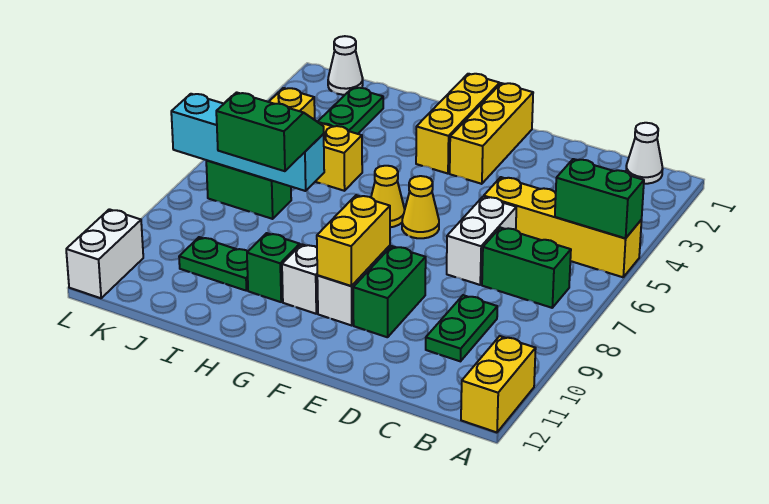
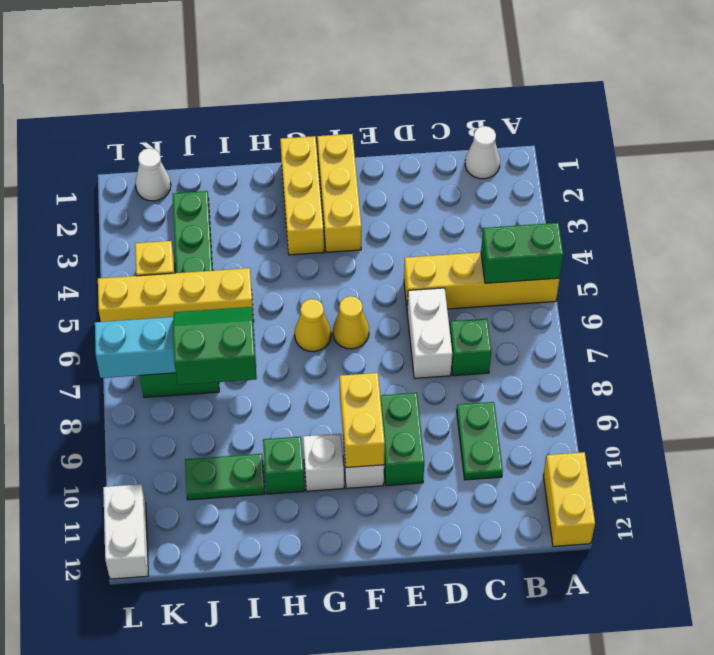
green 1x2 brick [482,228,571,308] -> green 1x1 brick [450,319,491,376]

